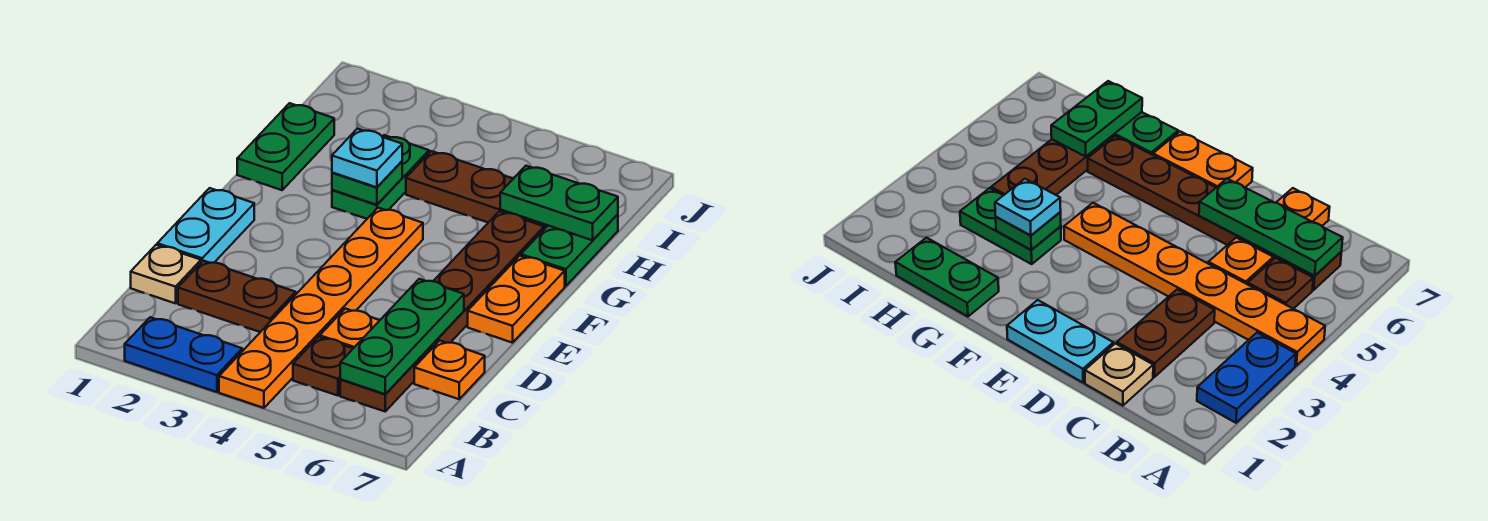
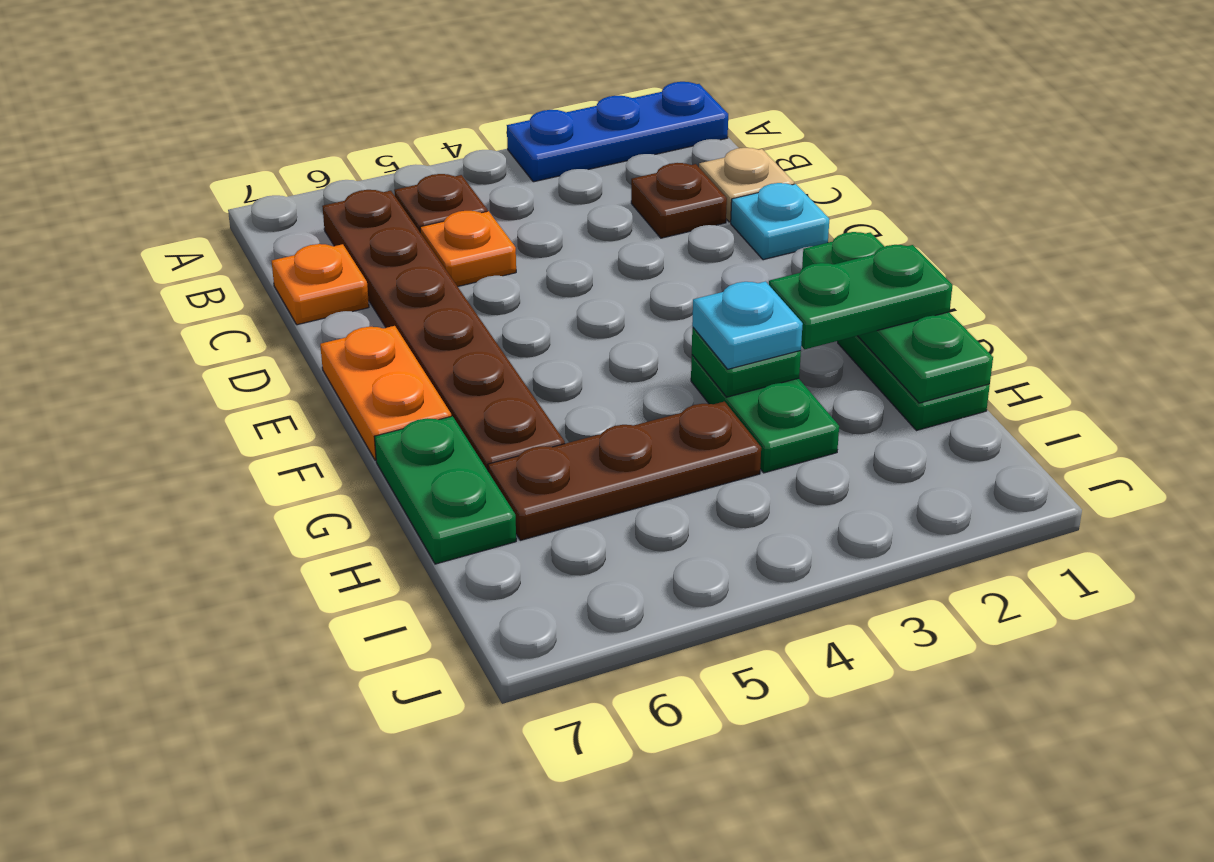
blue 1x2 plate [125,317,242,392] -> blue 1x3 plate [507,82,728,182]
orange 1x6 plate [219,208,423,408] -> none
green 1x3 plate [340,279,464,394] -> green 1x3 plate moved to [802,232,993,403]
brown 1x2 plate [178,261,296,332] -> brown 1x1 plate [631,163,727,238]
cyan 1x2 plate [157,188,254,263] -> cyan 1x1 plate [731,183,829,260]
green 1x2 plate [500,166,618,240] -> green 1x2 plate moved to [769,245,953,349]

